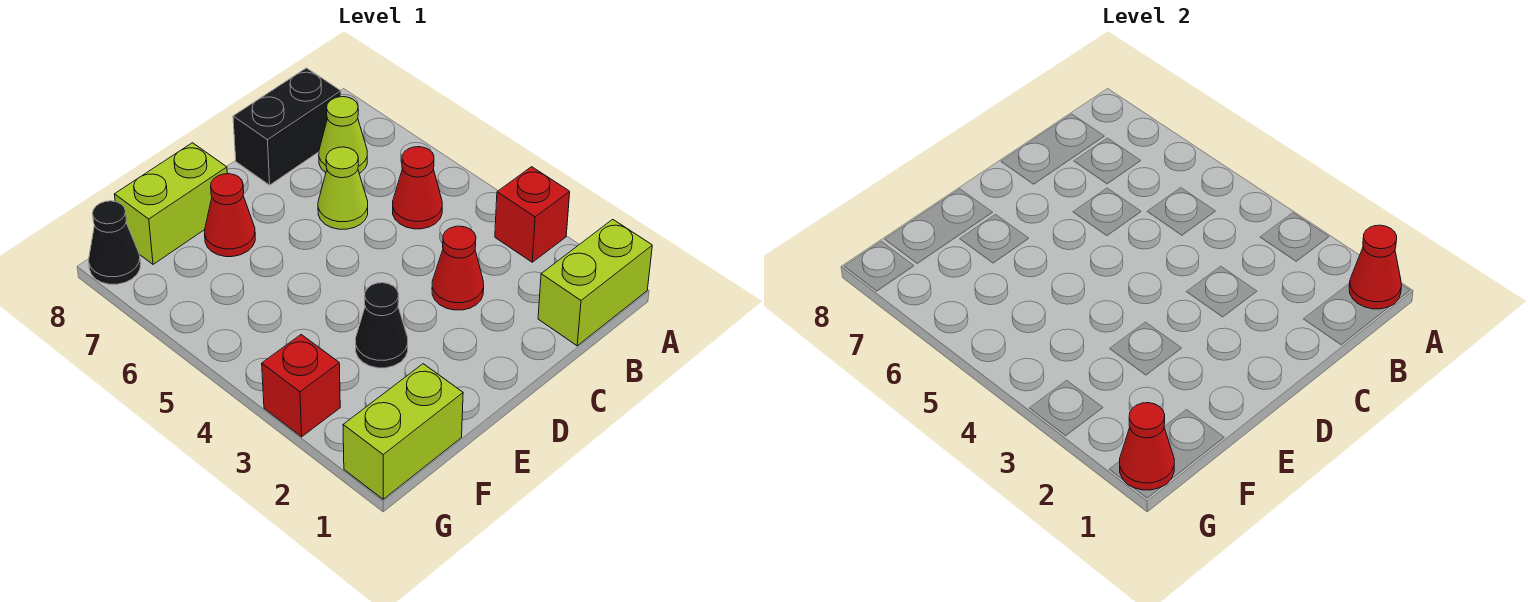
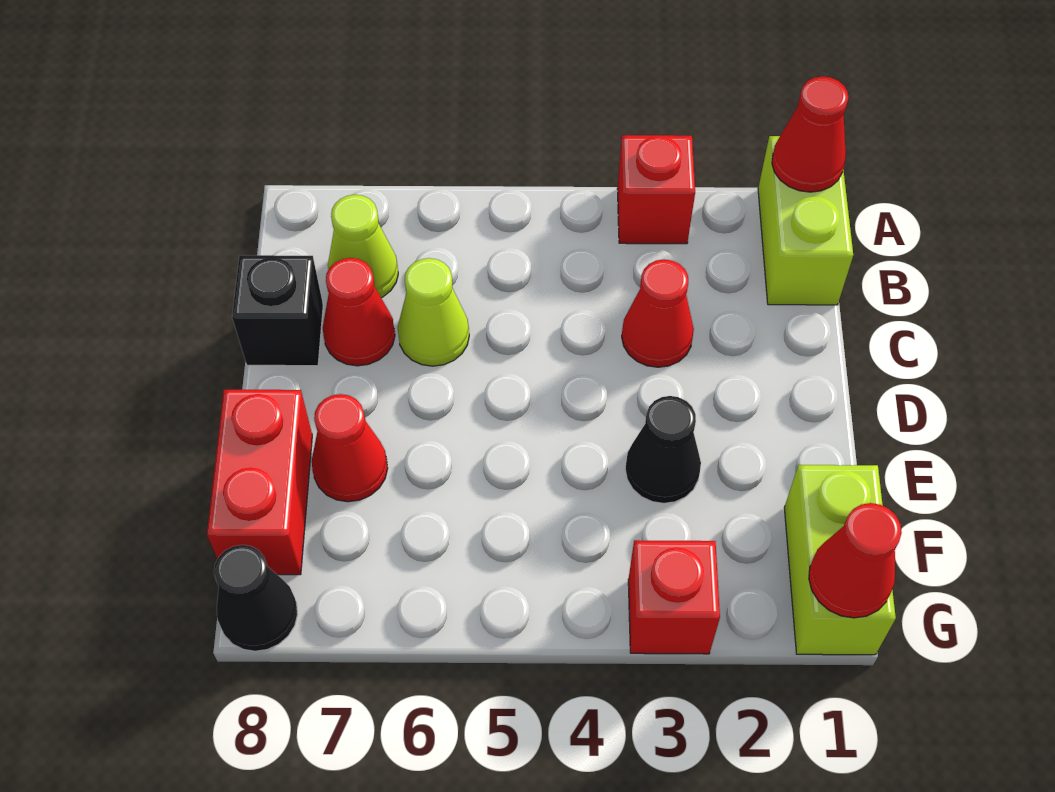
red 1x1 cone [393,147,442,229] -> red 1x1 cone moved to [323,258,395,366]
black 1x2 brick [233,68,341,185] -> black 1x1 brick [232,255,323,366]
lime 1x2 brick [114,143,227,264] -> red 1x2 brick [207,390,312,575]

